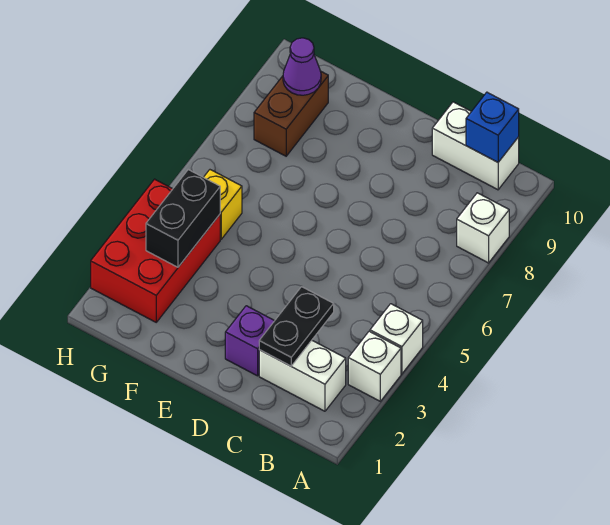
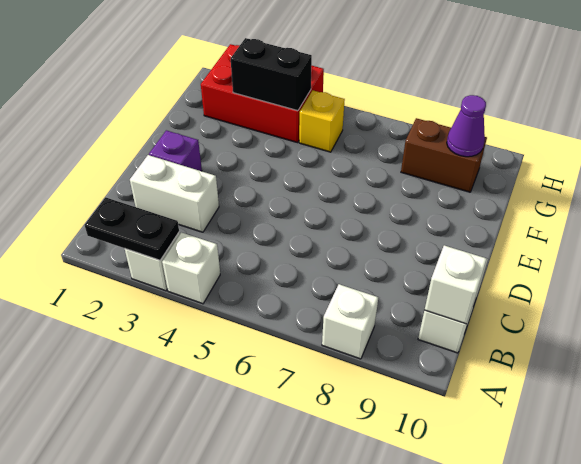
white 1x2 brick [259,341,346,411] -> white 1x2 brick turned to [130,155,219,232]
blue 1x1 brick [466,92,519,162] -> white 1x1 brick [425,245,487,324]
black 1x2 plate [259,287,334,366] -> black 1x2 plate moved to [85,197,179,260]

